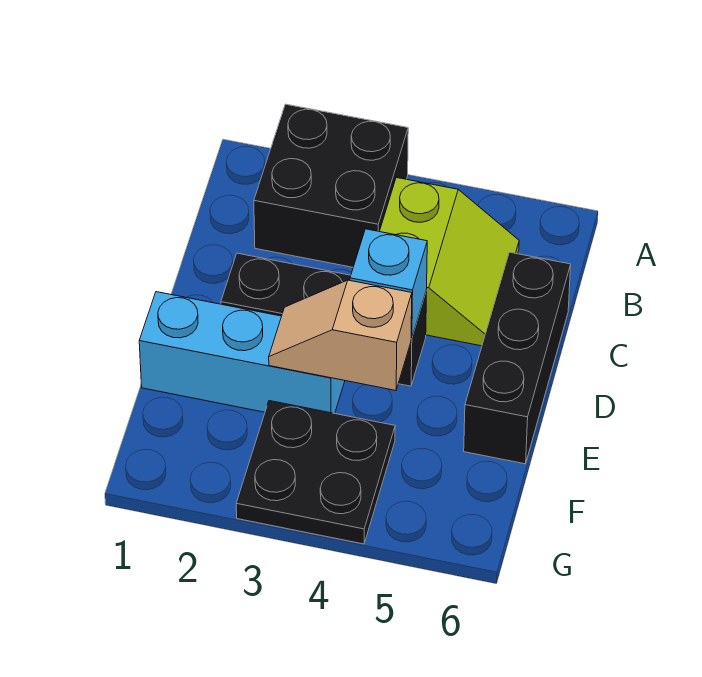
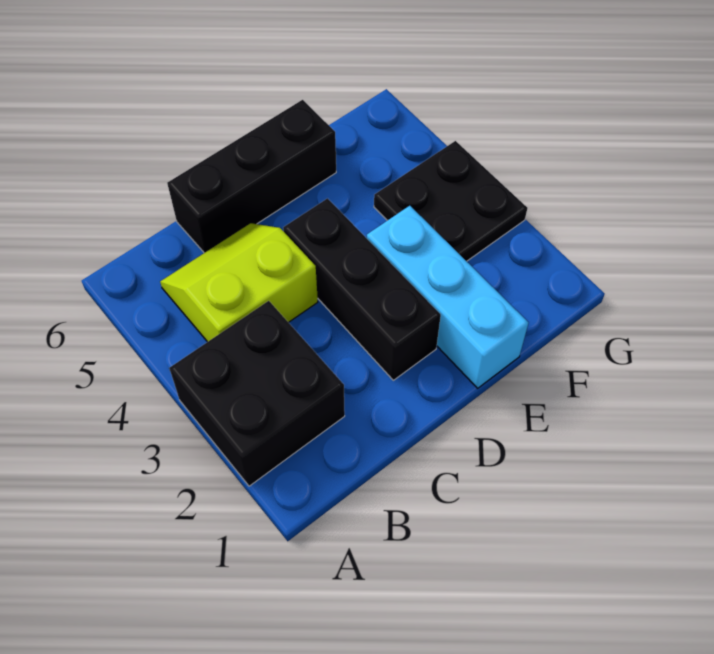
cyan 1x1 brick [350,229,427,338] -> none
tan 1x2 slope [269,280,412,390] -> none

